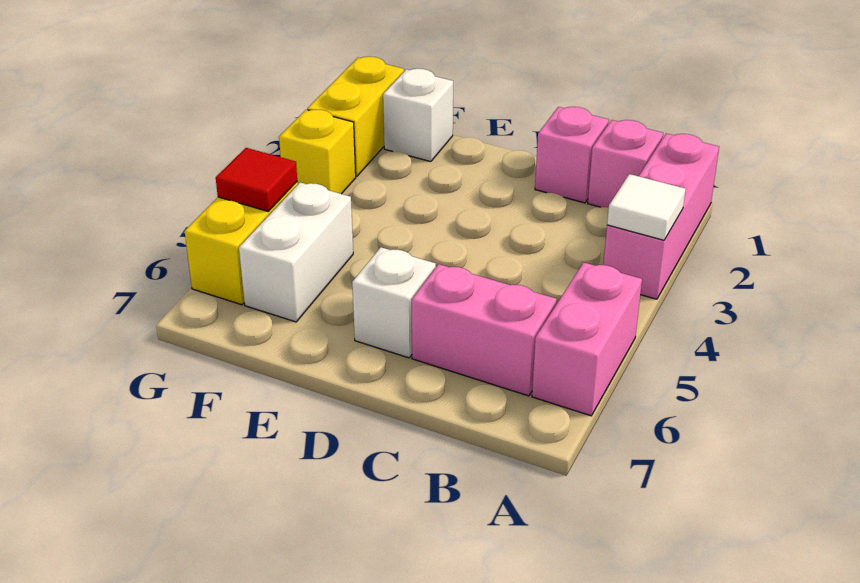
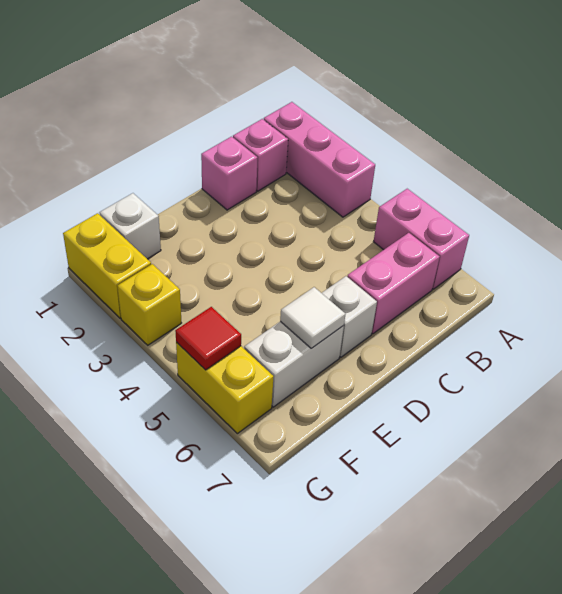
white 1x1 tile [607,174,686,240] -> white 1x1 tile moved to [280,287,345,348]
white 1x2 brick [239,182,353,322] -> white 1x2 brick turned to [244,321,344,407]

